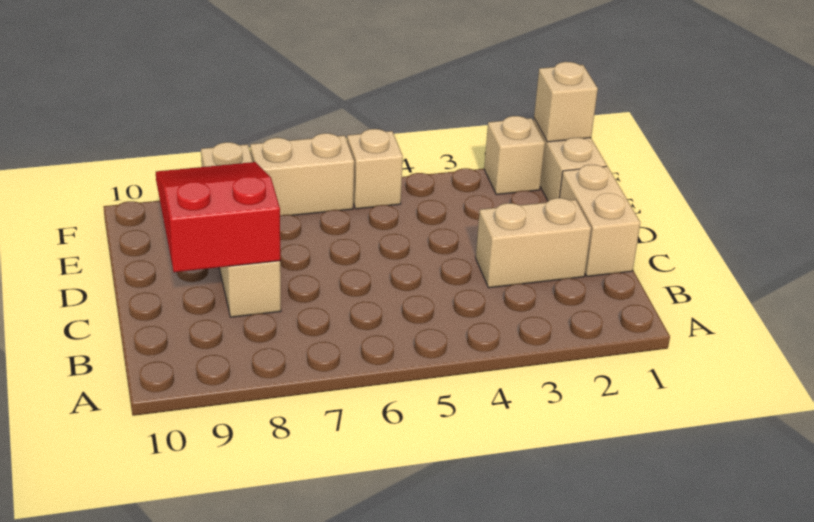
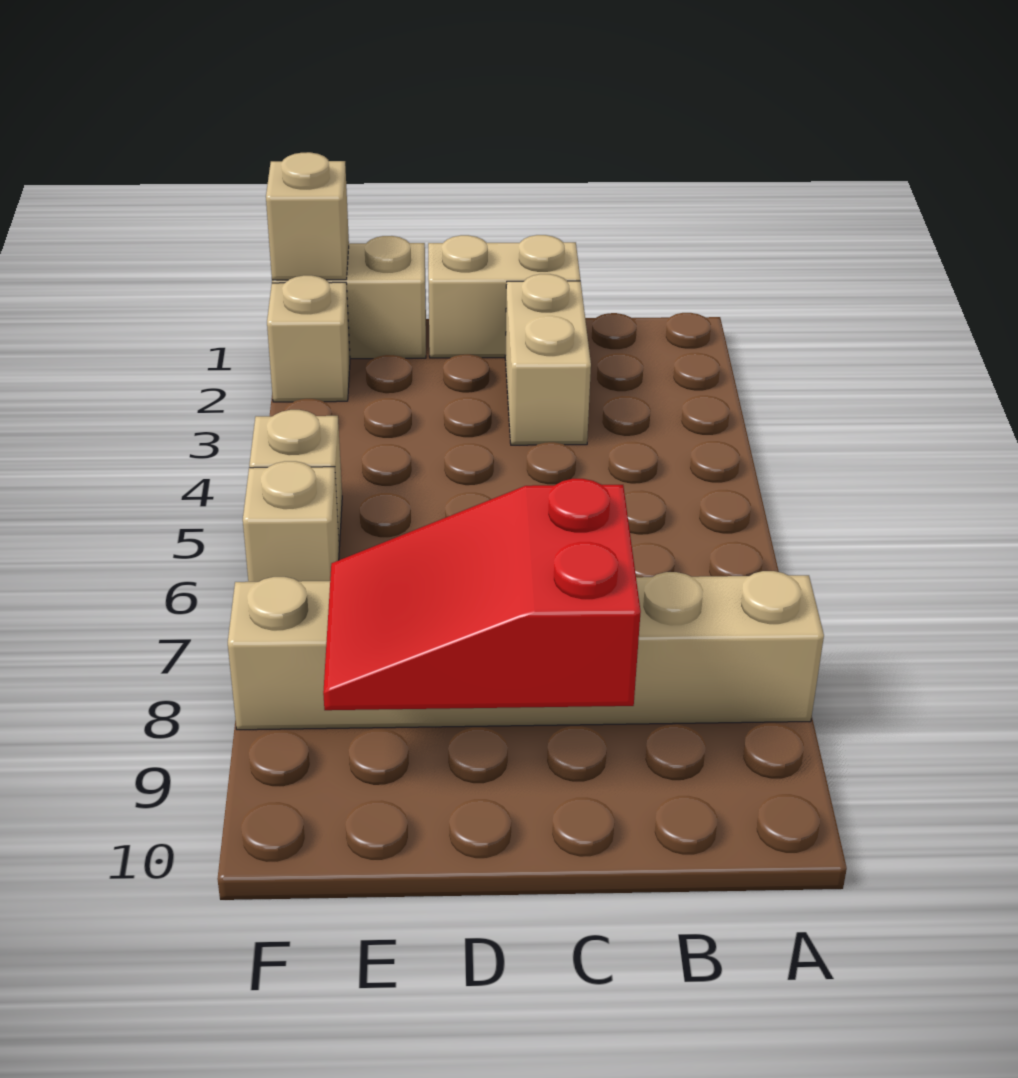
tan 1x4 brick [201,142,281,317] -> tan 1x6 brick [228,571,824,730]
tan 1x2 brick [250,133,354,215] -> tan 1x1 brick [243,461,339,582]

